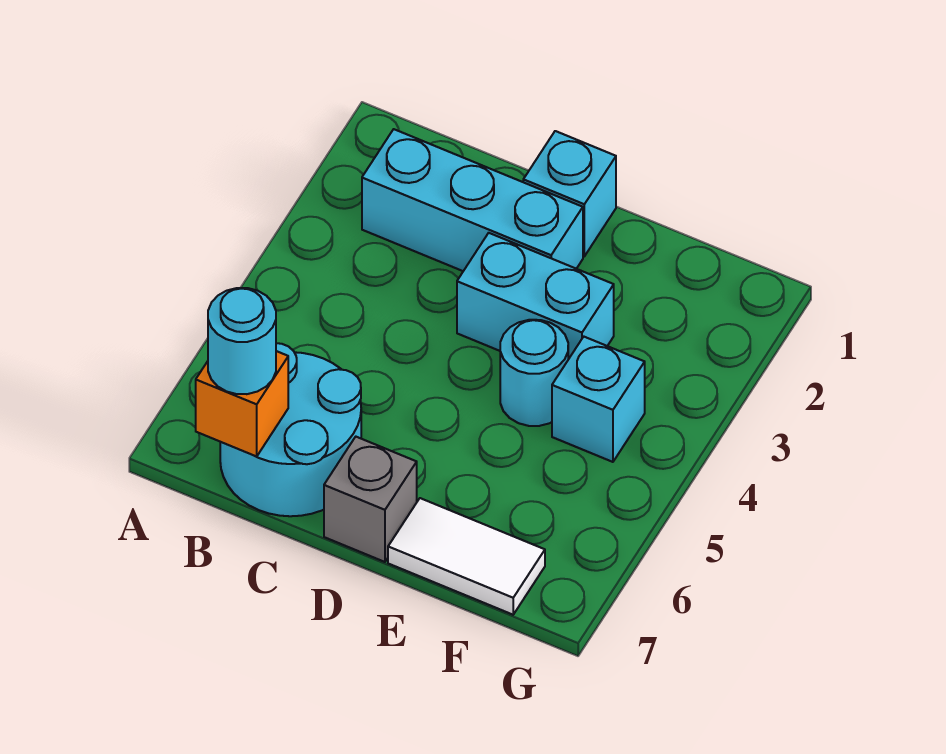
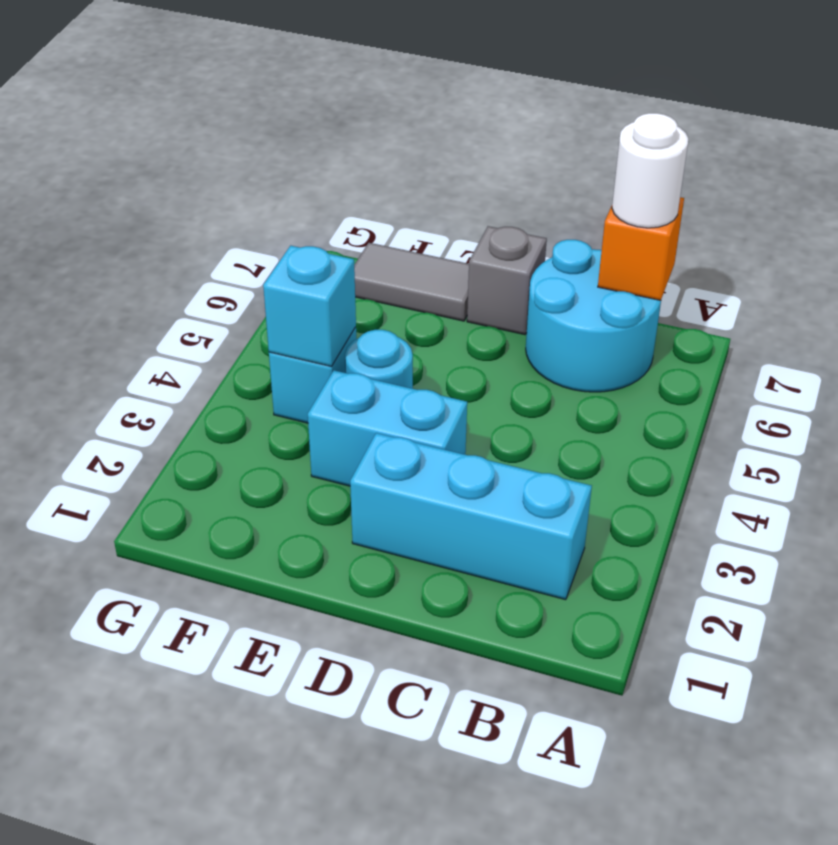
cyan 1x1 round brick [208,288,276,394] -> white 1x1 round brick [612,113,688,228]
cyan 1x1 brick [523,131,616,256] -> cyan 1x1 brick moved to [263,246,356,367]
white 1x2 tile [388,498,545,615] -> grey 1x2 tile [354,243,469,321]

